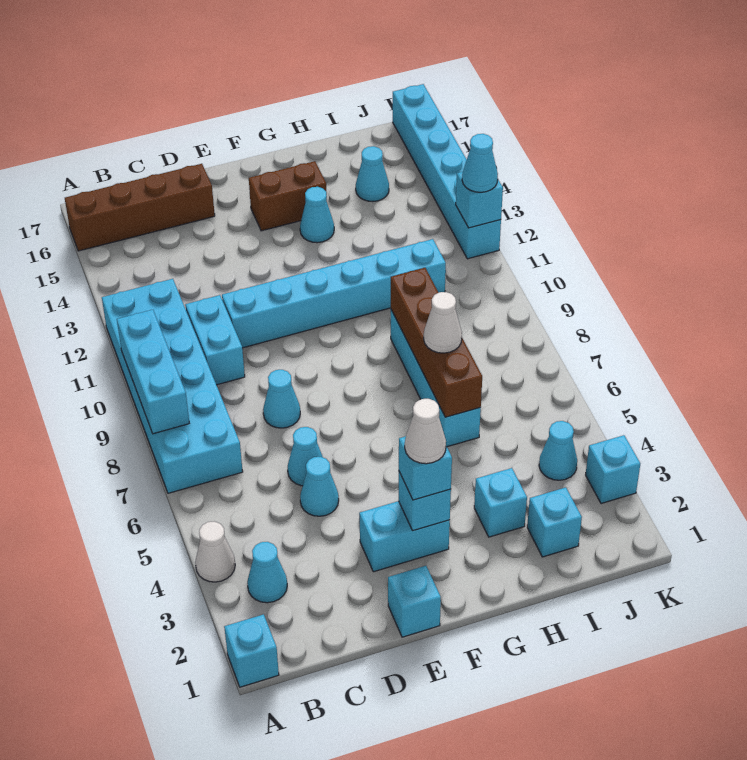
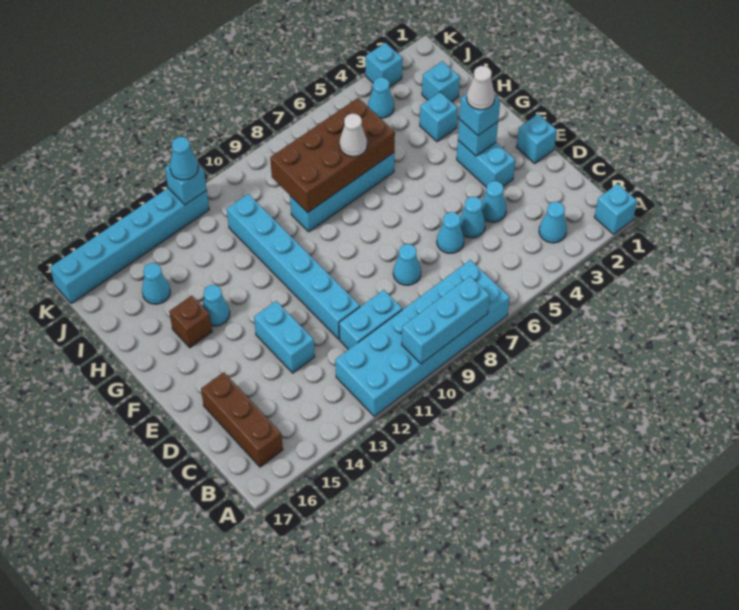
white 1x1 cone [195,522,235,582] -> none
brown 1x4 brick [65,164,215,251] -> brown 1x3 brick [201,372,283,467]
none -> cyan 1x1 cone [482,181,506,222]
none -> cyan 1x2 brick [254,301,315,373]
brown 1x2 brick [249,161,327,231] -> brown 1x1 brick [169,296,212,348]
brown 1x4 brick [391,268,482,417] -> brown 2x4 brick [270,98,395,213]

